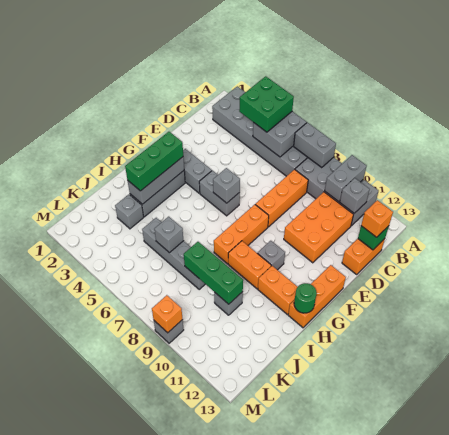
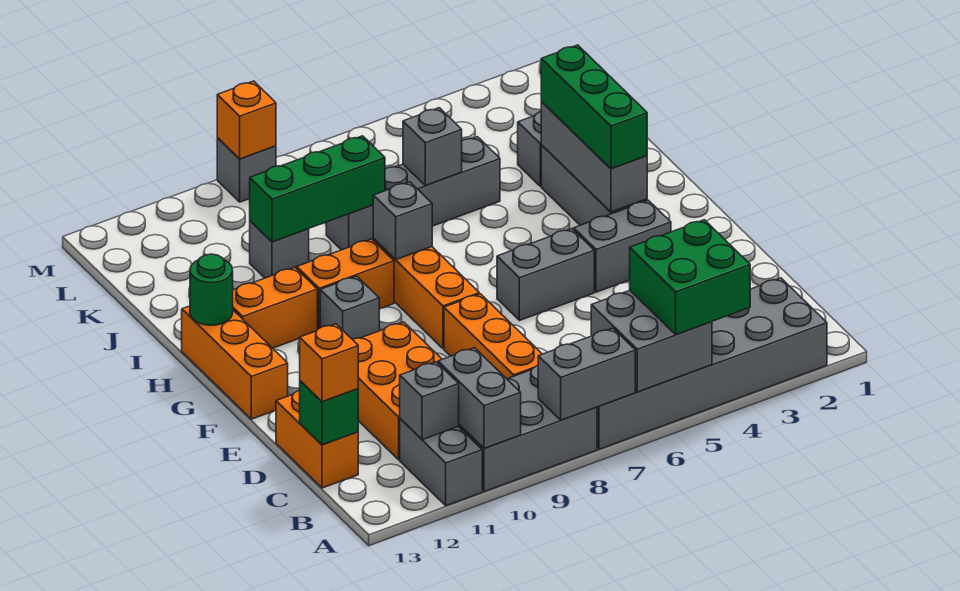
grey 1x1 brick [213,168,240,203] -> grey 1x1 brick moved to [373,182,432,259]

